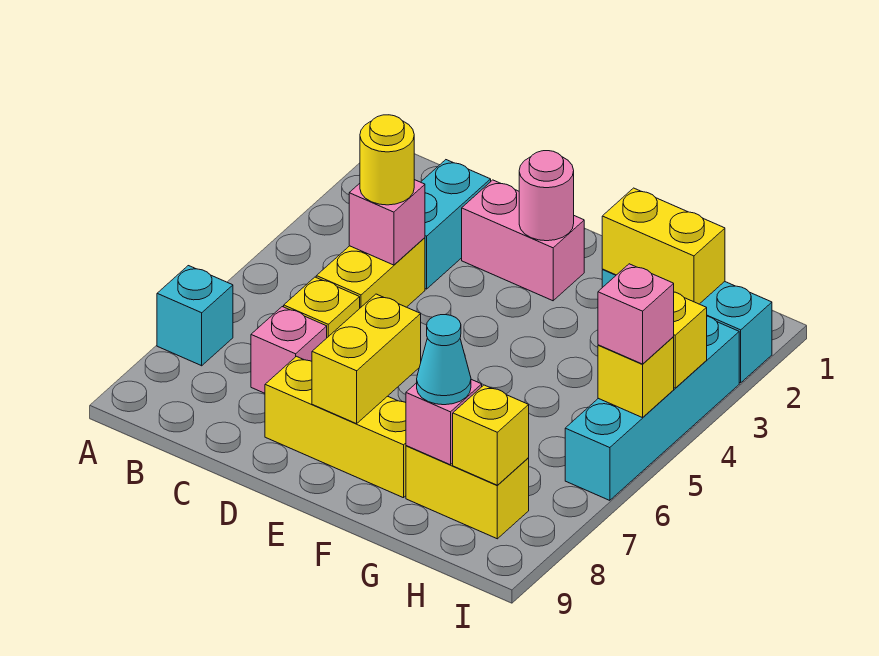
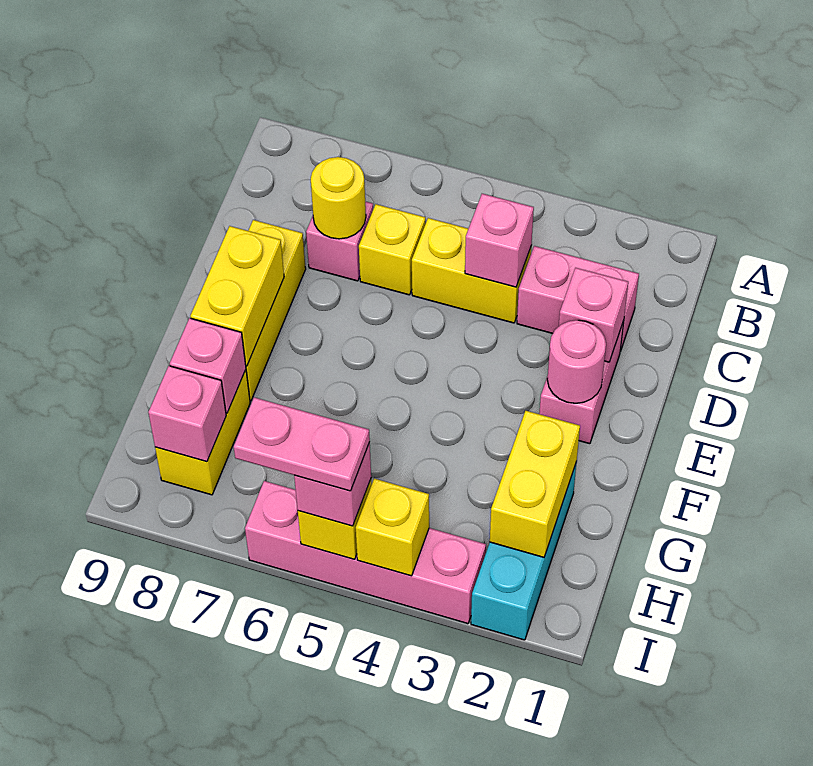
cyan 1x1 brick [157,266,233,366] -> none
cyan 1x2 brick [421,160,491,289] -> pink 1x2 brick [517,246,639,351]
yellow 1x1 round brick [360,115,414,205] -> yellow 1x1 round brick moved to [311,157,366,239]
none -> pink 1x1 brick [559,268,628,362]
yellow 1x2 brick [312,294,421,424] -> yellow 1x2 brick turned to [190,226,284,366]
cyan 1x1 cone [417,315,471,405] -> none
yellow 1x1 brick [453,385,529,485] -> pink 1x1 brick [148,366,226,462]
cyan 1x4 brick [565,316,739,500] -> pink 1x4 brick [245,481,486,624]
none -> pink 1x2 plate [234,397,370,491]

